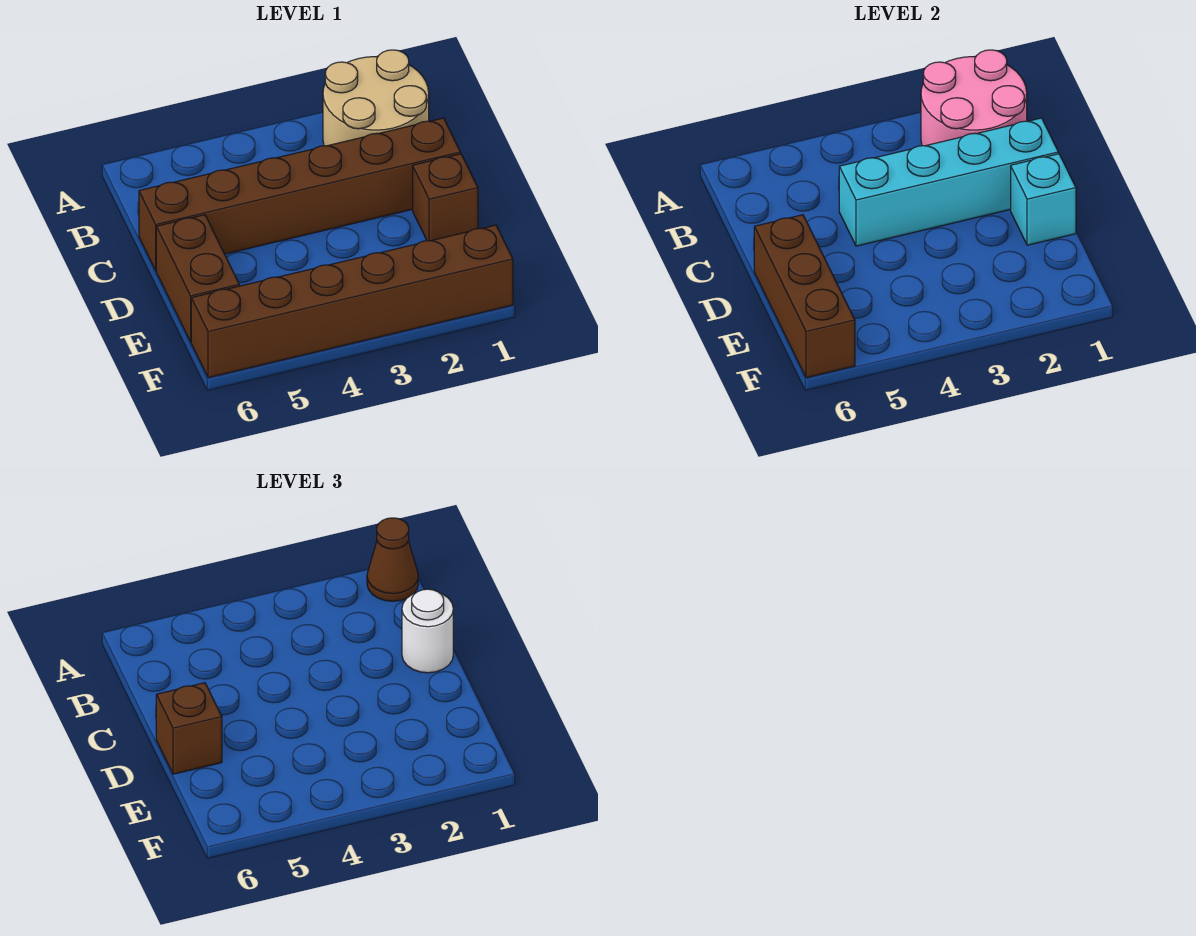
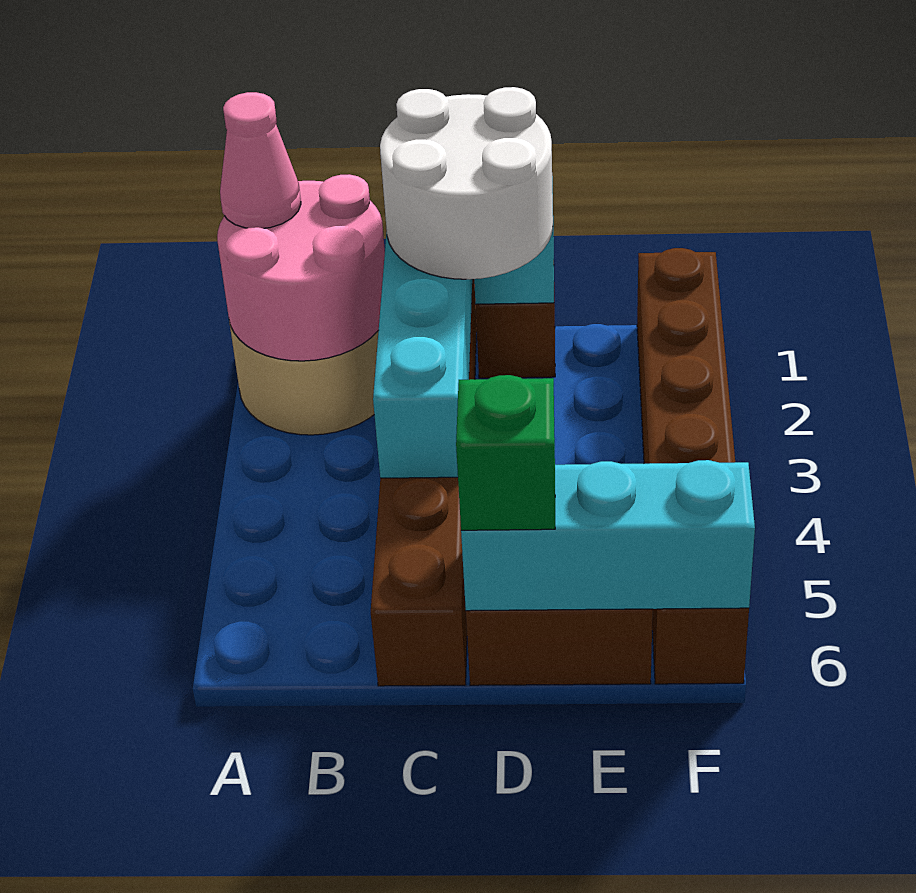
brown 1x1 cone [367,518,418,601] -> pink 1x1 cone [220,92,301,228]
white 1x1 round brick [402,589,453,673] -> white 2x2 round brick [380,87,553,279]
brown 1x3 brick [754,215,855,378] -> cyan 1x3 brick [461,460,755,611]
brown 1x1 brick [156,683,222,774] -> green 1x1 brick [456,375,555,530]

